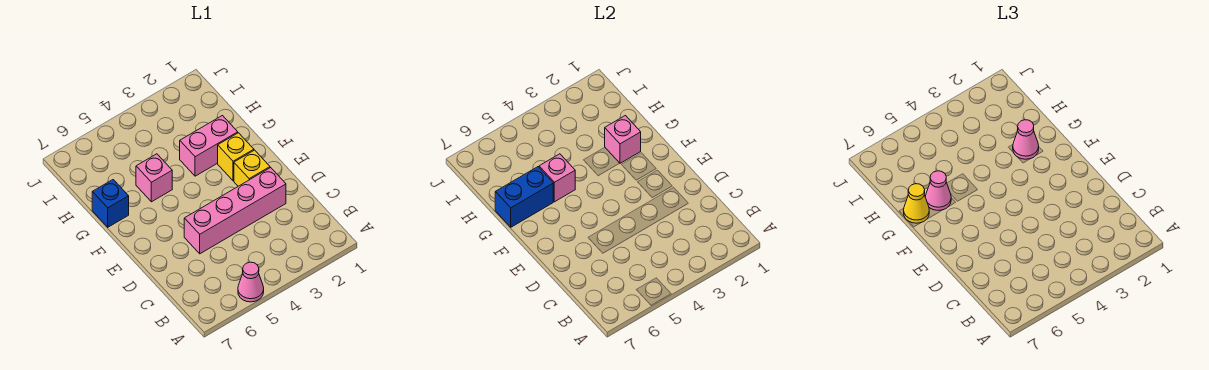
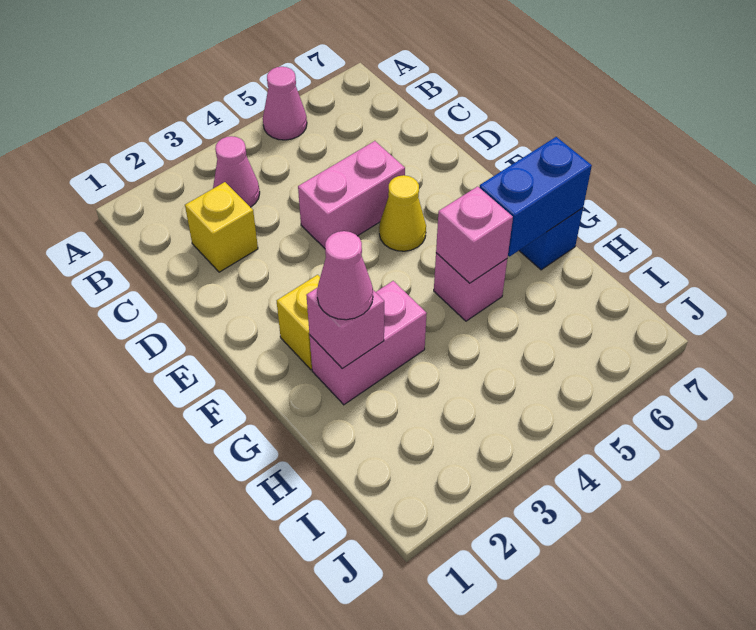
pink 1x4 brick [184,168,286,254] -> pink 1x2 brick [298,141,405,248]
yellow 1x1 brick [234,150,270,186] -> yellow 1x1 brick moved to [185,182,258,272]
pink 1x1 cone [925,171,951,210] -> pink 1x1 cone moved to [213,136,260,207]
yellow 1x1 cone [904,184,929,223] -> yellow 1x1 cone moved to [379,175,426,251]

